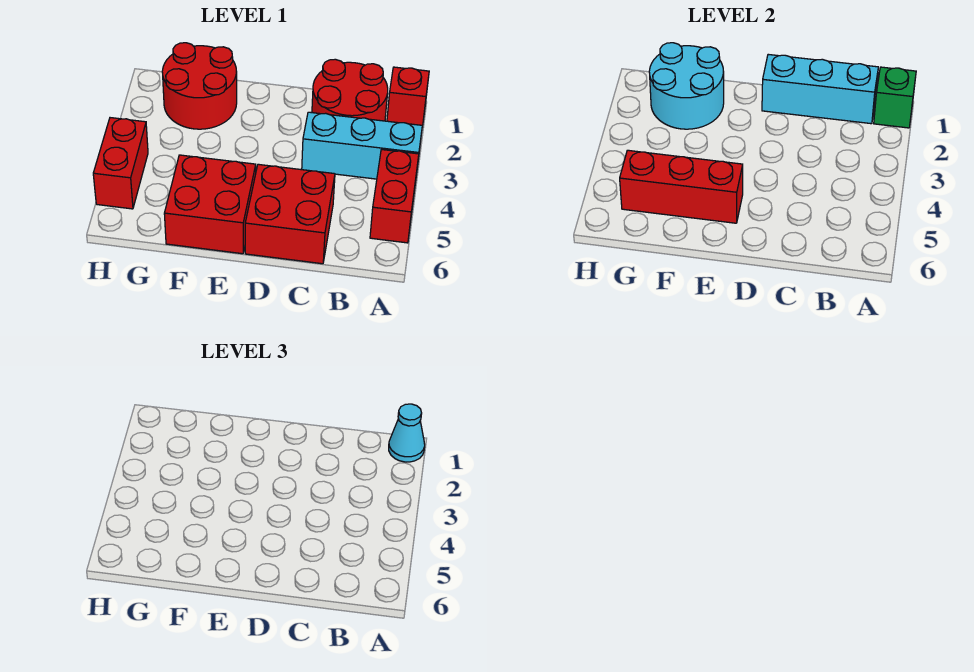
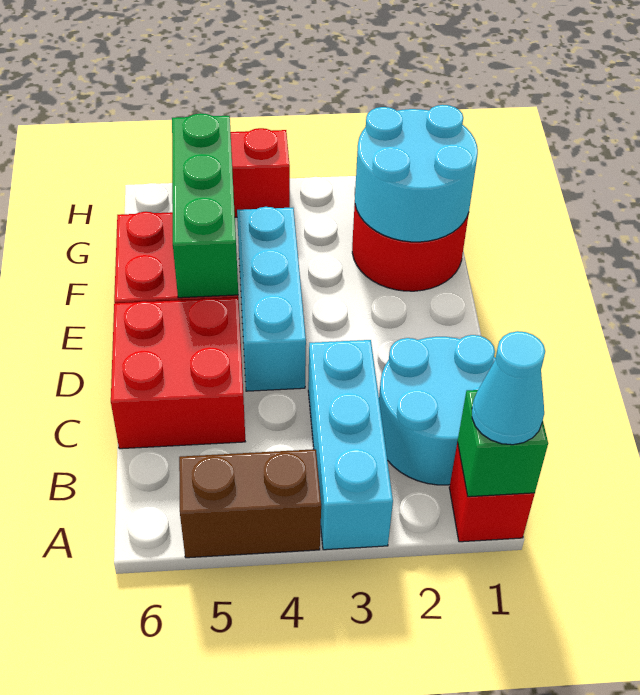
red 1x2 brick [370,150,419,243] -> brown 1x2 brick [179,449,321,558]
red 2x2 round brick [312,59,388,121] -> cyan 2x2 round brick [379,335,496,485]
cyan 1x3 brick [762,54,878,124] -> cyan 1x3 brick moved to [237,207,306,391]
red 1x3 brick [620,150,743,223] -> green 1x3 brick [172,113,238,298]

